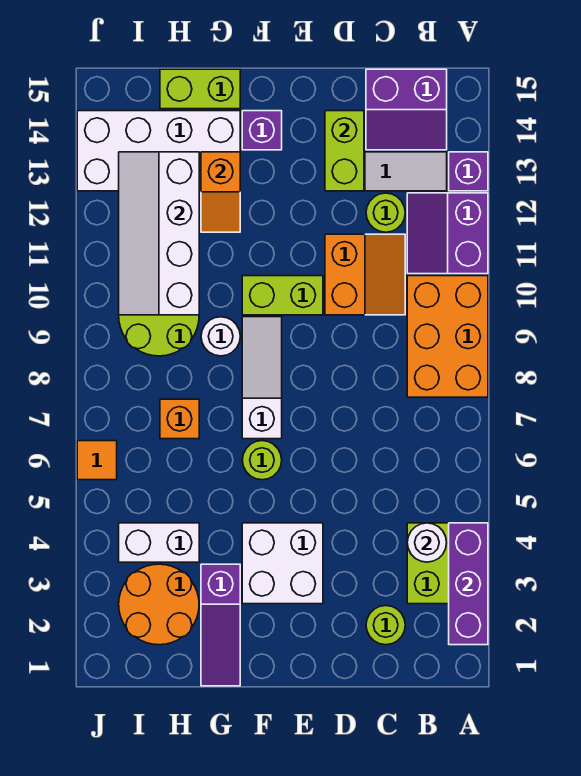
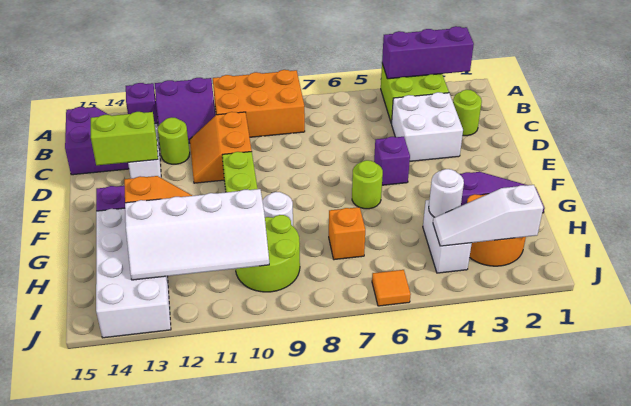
white 1x1 round brick [407,523,447,562] -> white 1x1 round brick moved to [429,169,464,217]
orange 2x2 slope [325,234,405,315] -> orange 2x2 slope turned to [190,112,252,183]
white 2x2 brick [242,523,323,604] -> white 2x2 brick moved to [391,92,463,161]
none -> purple 1x1 brick [374,137,410,185]
white 1x3 slope [242,317,282,439] -> white 1x3 slope moved to [433,185,543,246]
lime 1x2 brick [160,69,240,109] -> none

